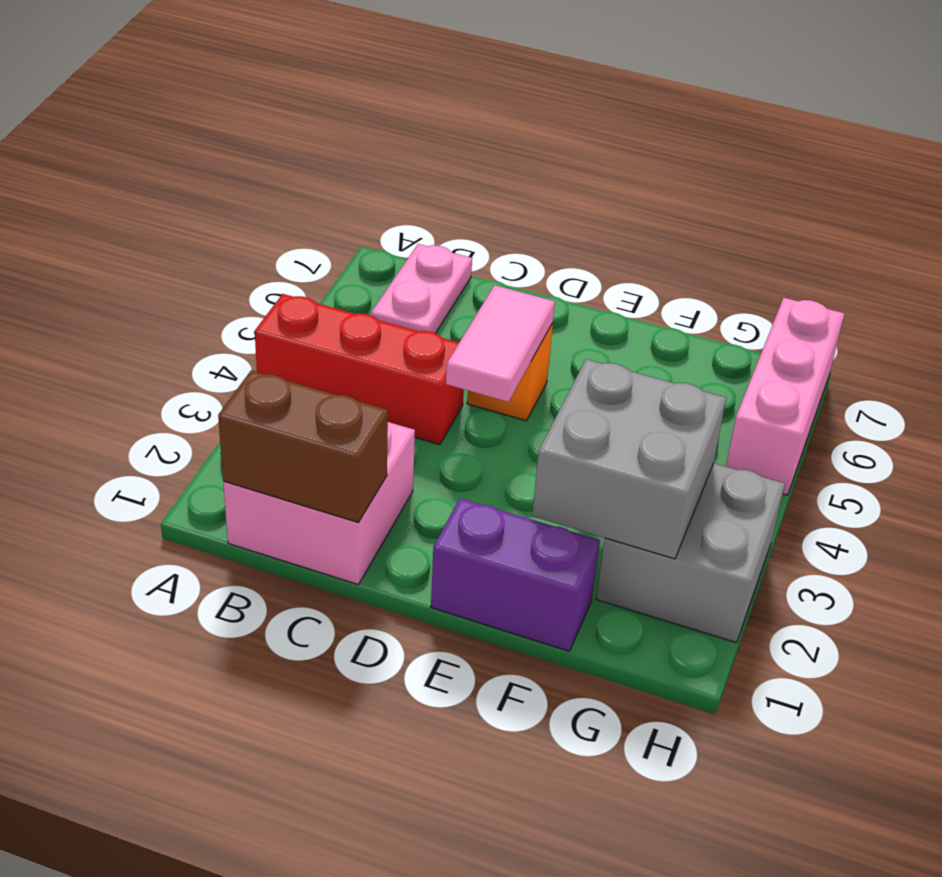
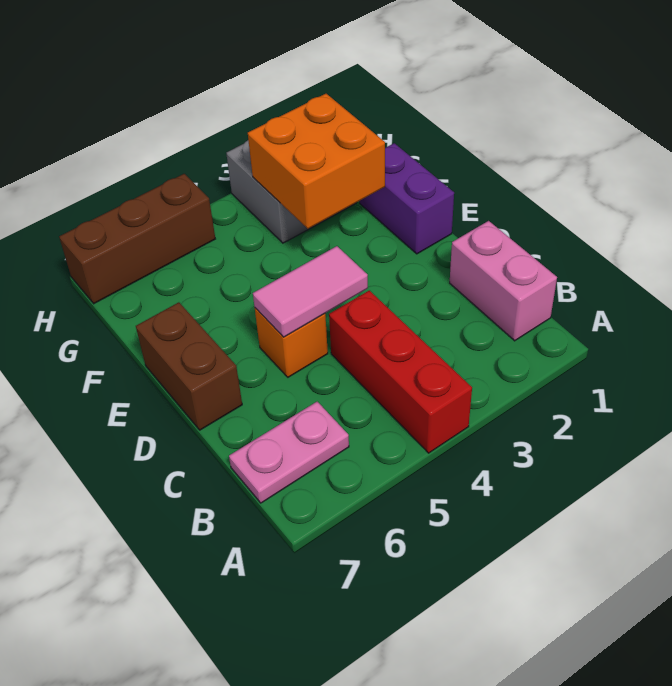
pink 2x2 brick [223,422,415,585] -> pink 1x2 brick [450,221,557,341]
brown 1x2 brick [218,370,388,522] -> brown 1x2 brick moved to [136,302,242,430]
grey 2x2 brick [532,359,726,559] -> orange 2x2 brick [248,94,385,229]
pink 1x3 brick [726,298,844,495] -> brown 1x3 brick [59,174,215,304]

